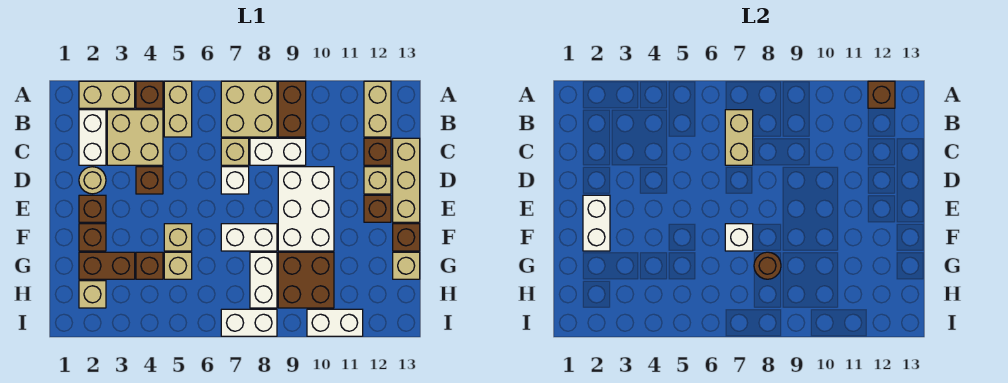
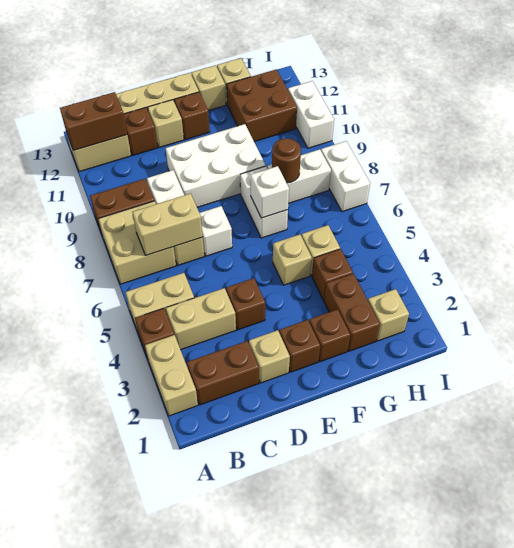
brown 1x1 brick [868,81,895,108] -> brown 1x2 brick [60,92,127,151]
white 1x2 brick [79,110,106,165] -> brown 1x2 brick [187,341,259,405]
tan 2x2 brick [107,110,163,165] -> tan 1x2 brick [166,288,236,350]
tan 1x1 round brick [79,167,106,194] -> tan 1x1 brick [249,330,290,383]
white 1x2 brick [583,195,610,251] -> none
brown 1x1 brick [393,224,420,251] -> tan 1x1 brick [191,65,226,111]
brown 2x2 brick [278,252,334,308] -> brown 2x2 brick moved to [227,69,297,142]

